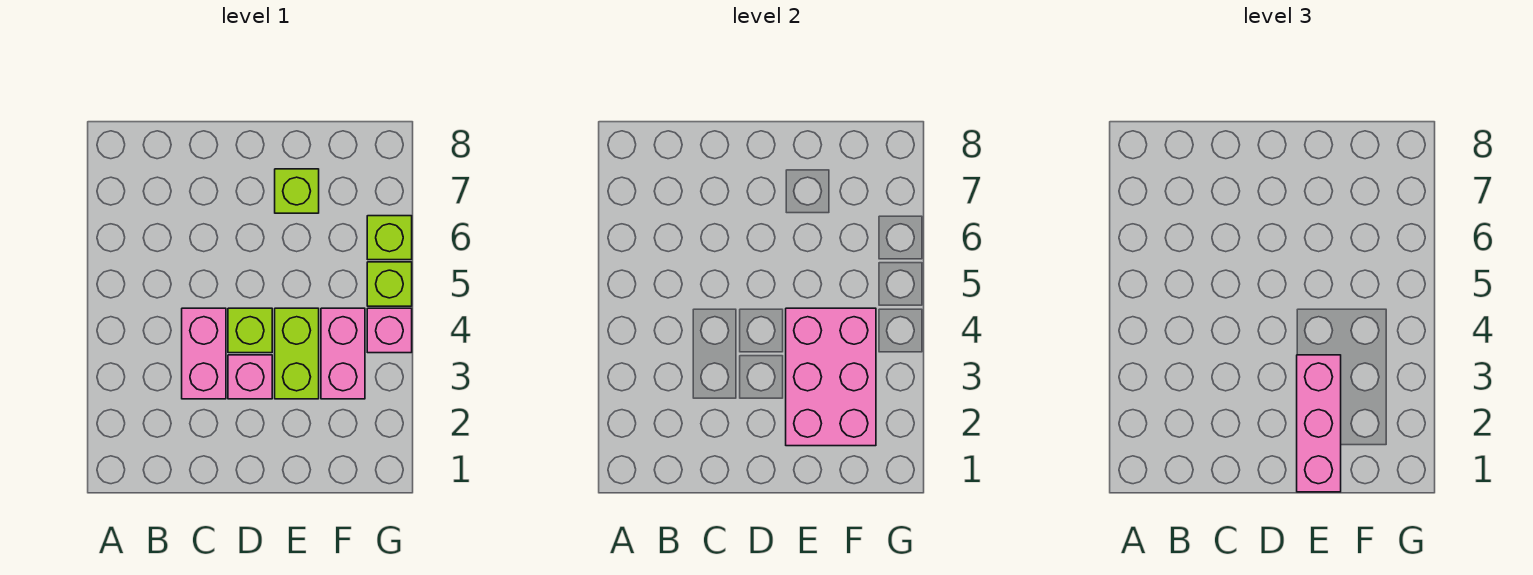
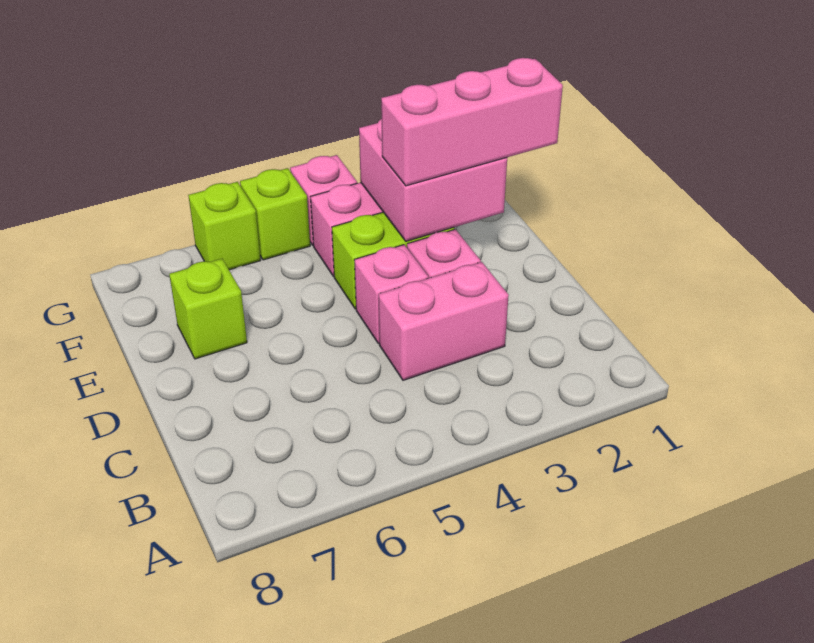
lime 1x1 brick [228,308,272,353] -> pink 1x1 brick [355,245,428,344]
pink 2x3 brick [786,308,876,446] -> pink 2x2 brick [359,119,507,241]

